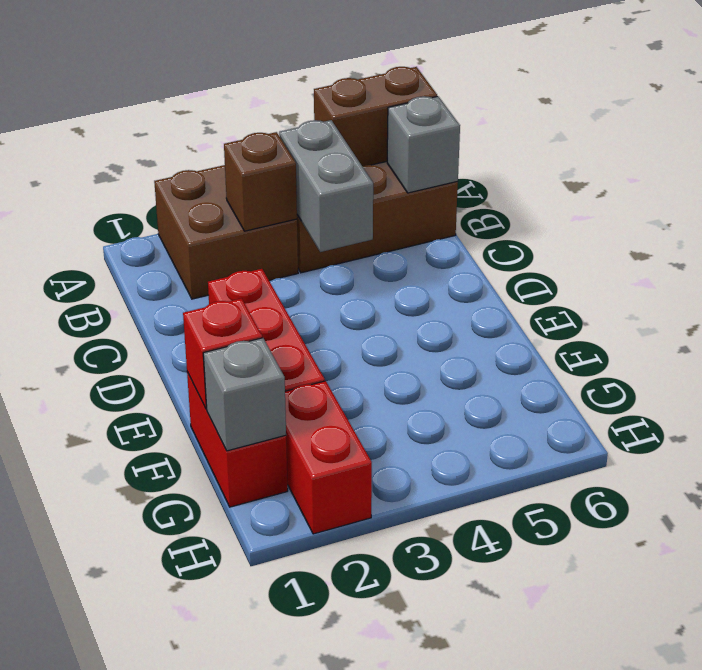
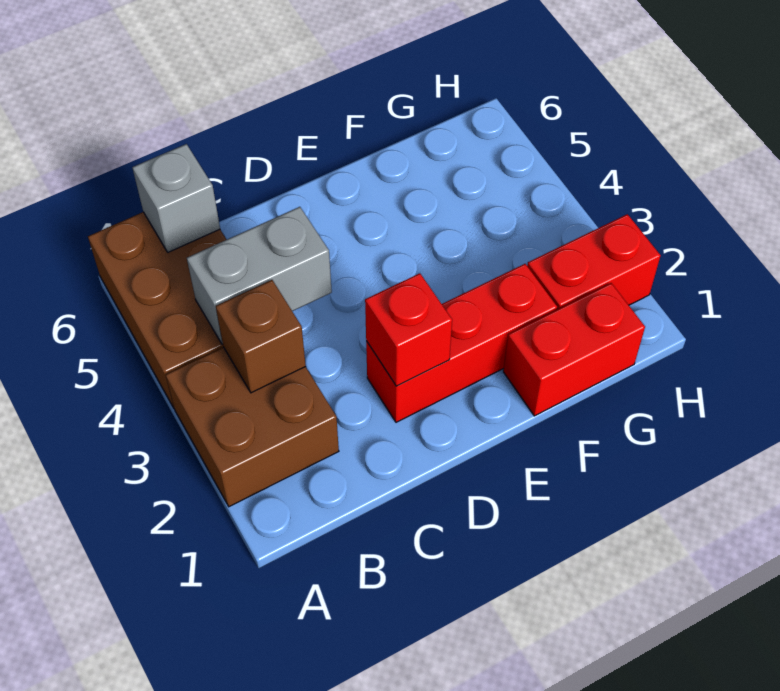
brown 1x2 brick [314,67,437,166] -> none
red 1x1 brick [183,298,262,409] -> red 1x1 brick moved to [365,273,452,386]
grey 1x1 brick [203,338,286,451] -> none

